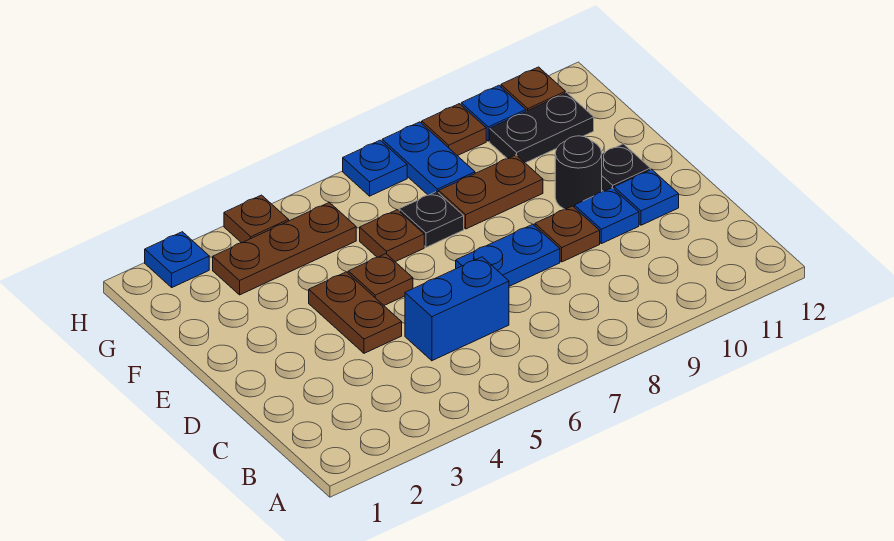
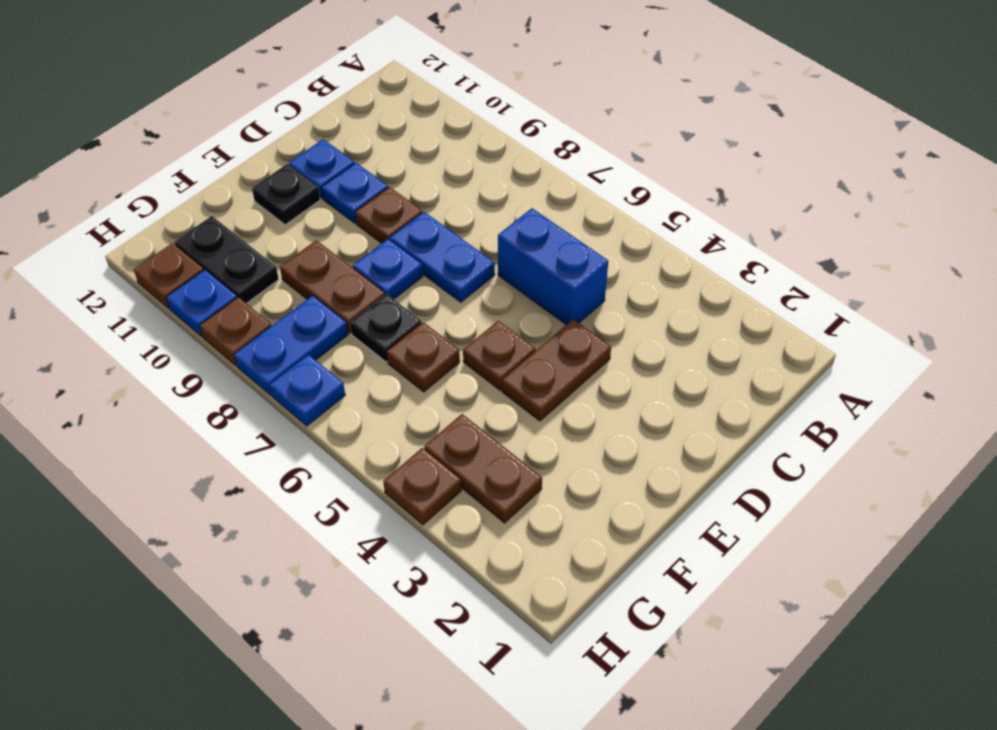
black 1x1 round brick [555,136,602,209] -> none
brown 1x3 plate [213,202,356,295] -> brown 1x2 plate [424,414,542,523]
blue 1x1 plate [145,232,209,287] -> blue 1x1 plate moved to [353,239,423,299]

